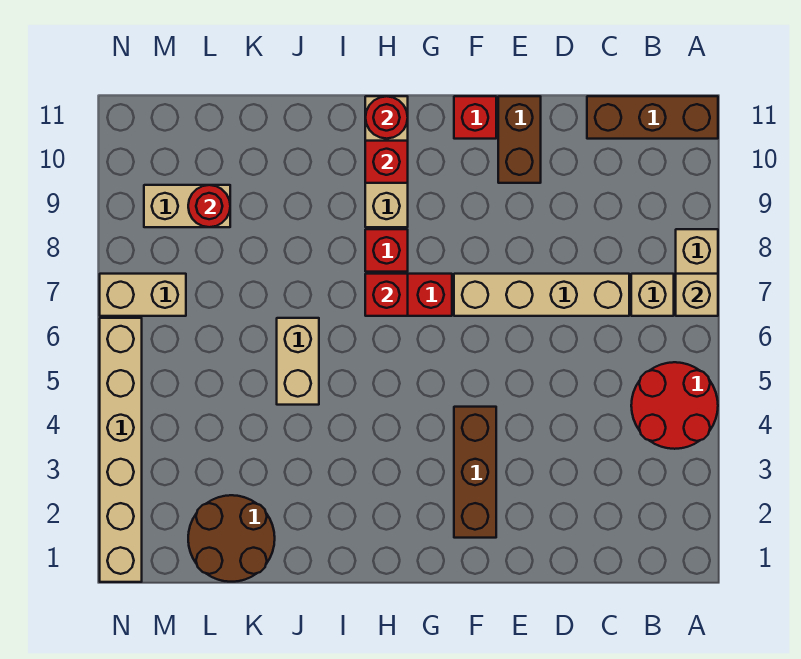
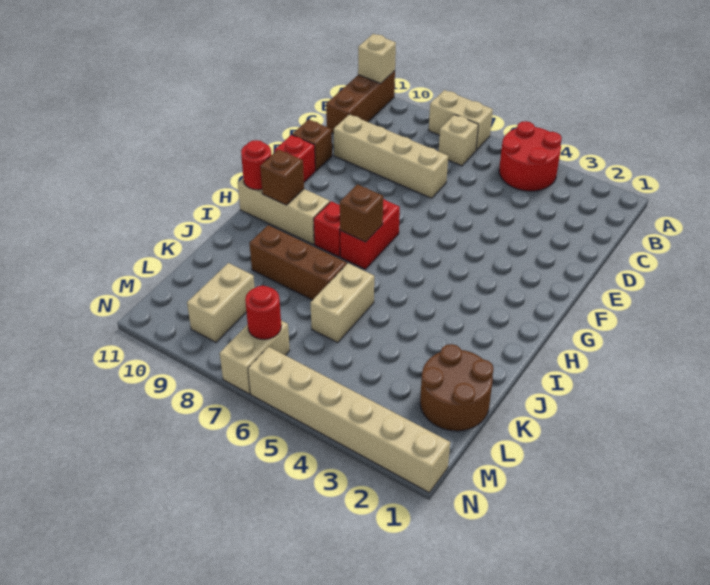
tan 1x1 brick [676,274,718,316] -> tan 1x1 brick moved to [358,34,396,83]
tan 1x4 brick [454,274,629,316] -> tan 1x4 brick turned to [334,114,448,198]
brown 1x2 brick [498,96,541,183] -> brown 1x1 brick [292,119,332,171]
brown 1x3 brick [454,407,496,538] -> brown 1x3 brick moved to [249,225,347,300]
red 1x1 brick [365,274,408,316] -> brown 1x1 brick [340,184,383,242]
red 1x1 brick [365,141,408,183] -> brown 1x1 brick [260,149,304,205]
tan 1x2 brick [277,318,319,405] -> tan 1x2 brick turned to [311,263,374,343]
red 1x1 round brick [188,185,230,227] -> red 1x1 round brick moved to [245,286,281,339]

